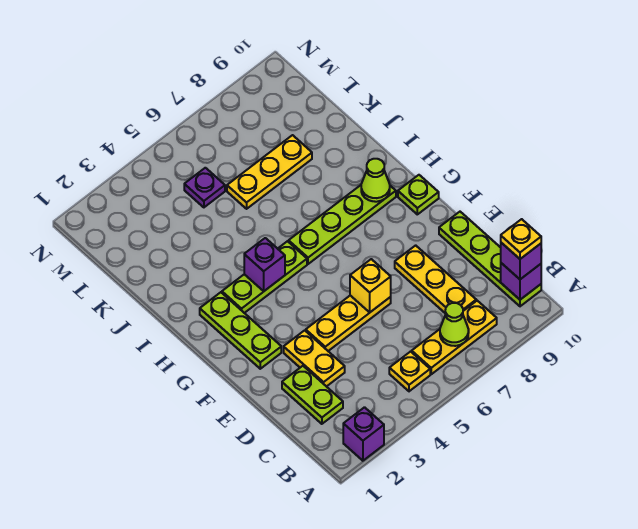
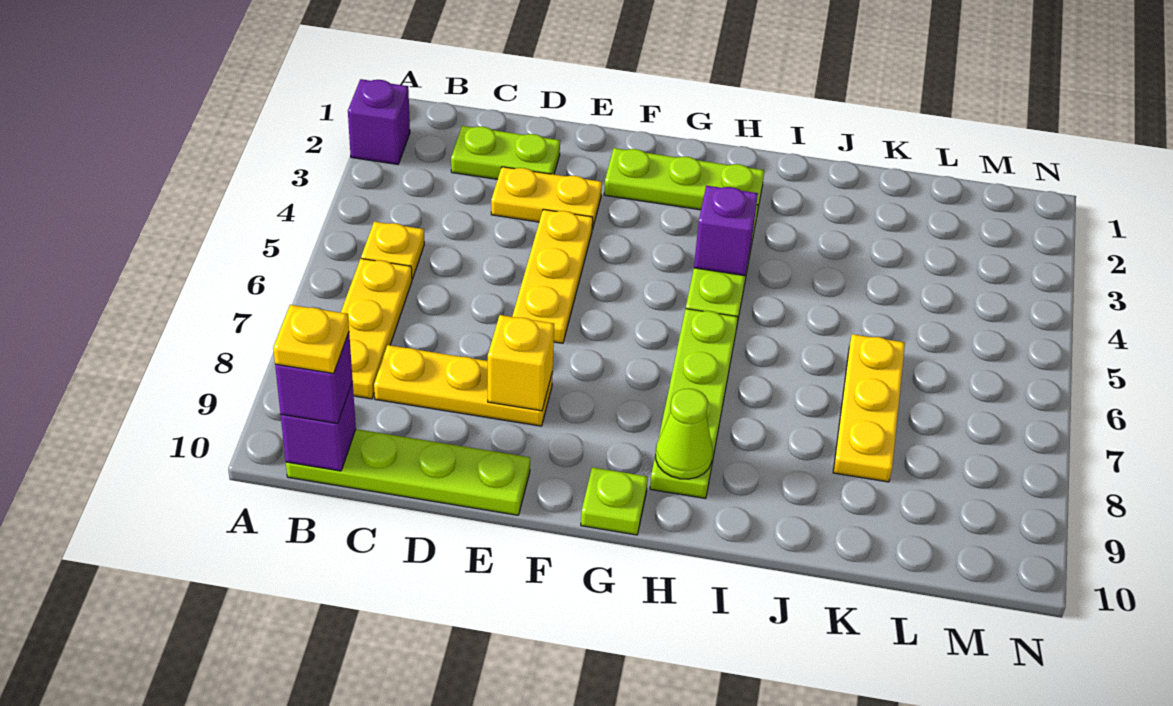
lime 1x1 cone [440,303,469,346] -> none
yellow 1x1 brick [350,259,391,313] -> yellow 1x1 brick moved to [488,315,554,411]
purple 1x1 plate [184,168,225,207] -> none

